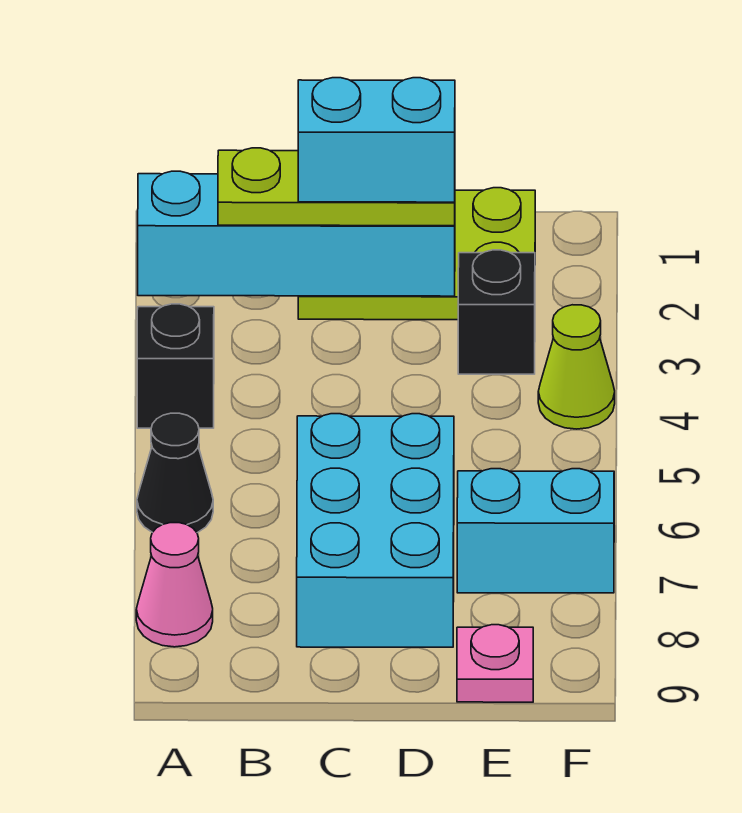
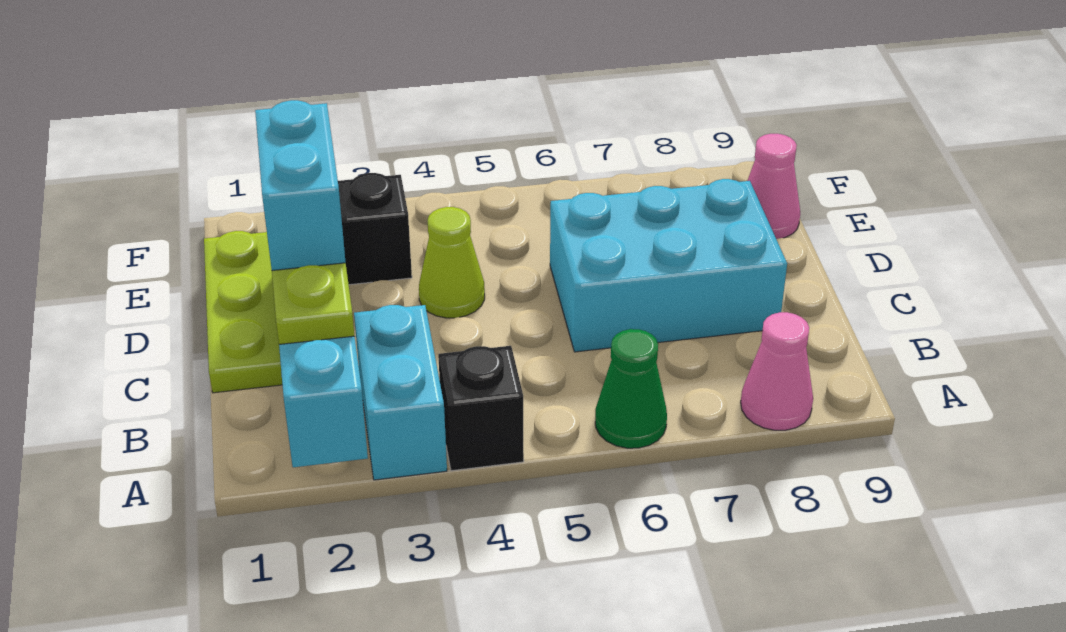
black 1x1 cone [137,413,213,533] -> green 1x1 cone [595,329,667,448]
cyan 1x2 brick [457,469,614,593] -> cyan 1x2 brick moved to [354,305,447,480]
pink 1x1 plate [457,625,533,702] -> pink 1x1 cone [747,134,800,239]
lime 1x1 cone [538,305,615,429] -> lime 1x1 cone moved to [419,207,485,318]

